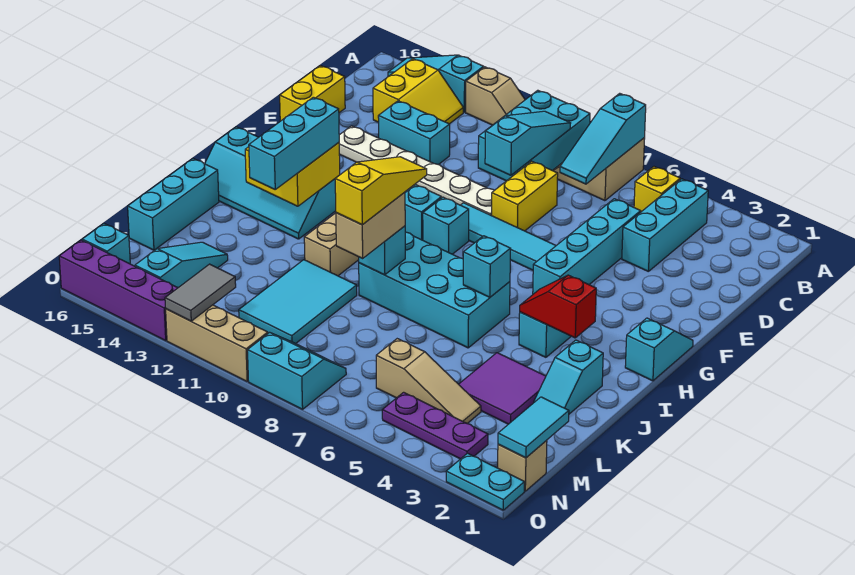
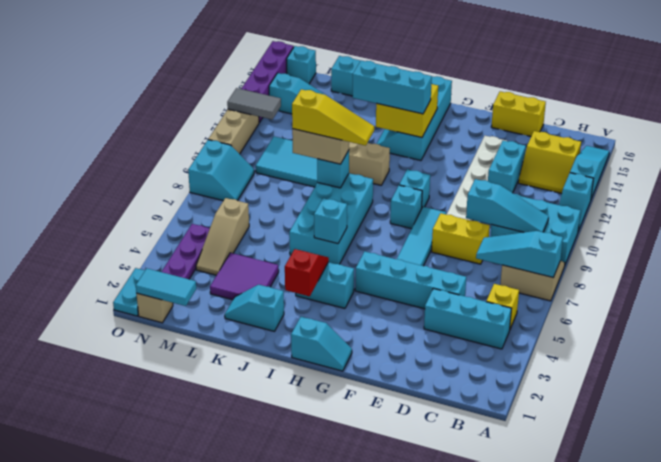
tan 1x2 slope [466,67,525,125] -> cyan 1x2 slope [559,173,594,231]

